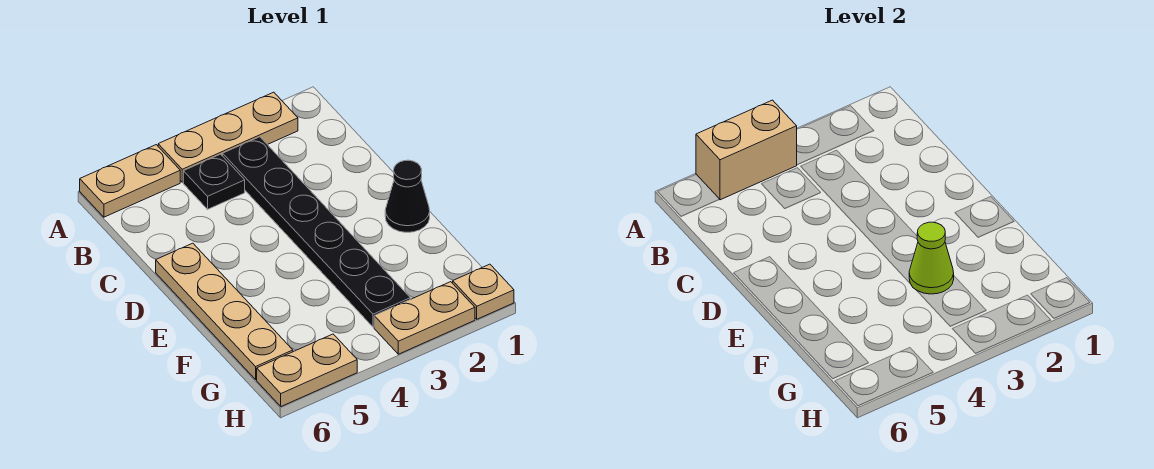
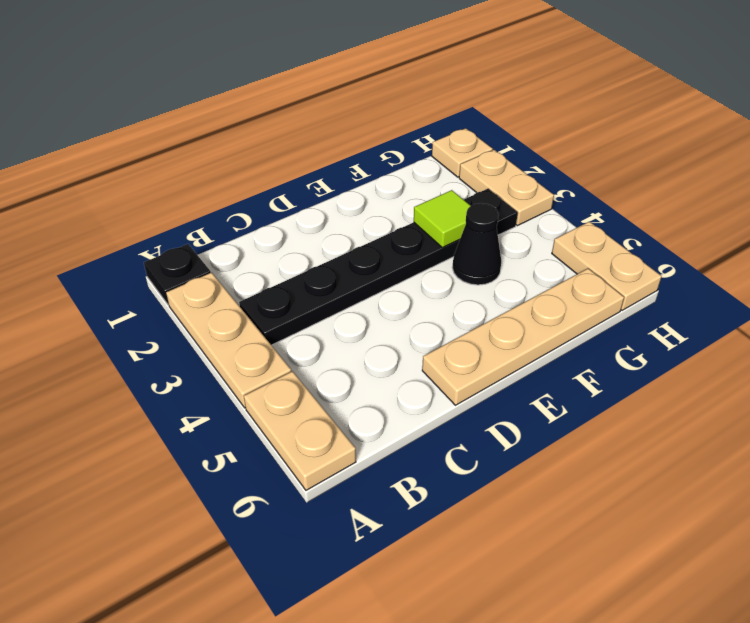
tan 1x2 brick [696,100,797,200] -> none
black 1x1 plate [183,154,245,209] -> black 1x1 plate moved to [144,244,211,305]
black 1x1 cone [385,160,430,232] -> black 1x1 cone moved to [452,203,501,285]
lime 1x1 cone [909,222,954,294] -> lime 1x1 tile [414,190,471,248]

